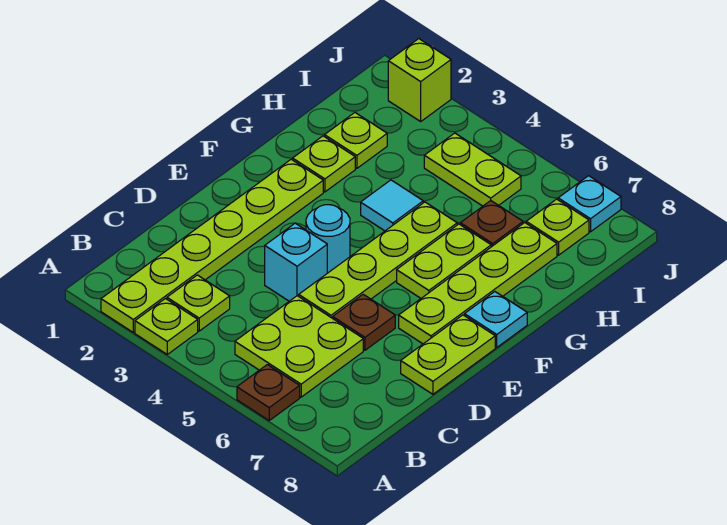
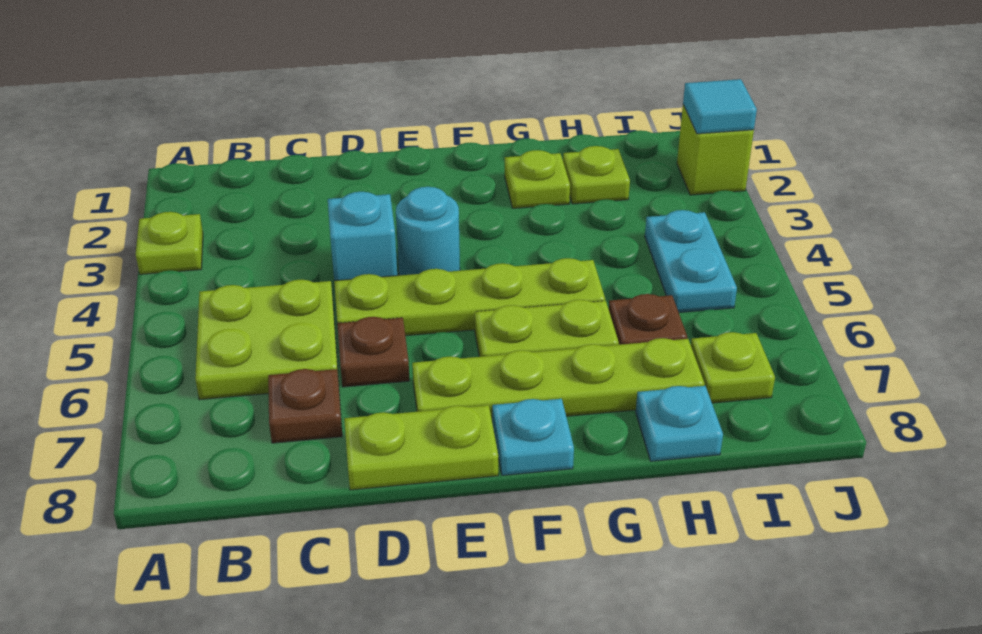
lime 1x6 plate [101,159,323,332] -> none
brown 1x1 plate [237,365,300,420] -> brown 1x1 plate moved to [268,369,342,443]
lime 1x1 plate [167,275,230,331] -> none
cyan 1x1 tile [361,180,423,231] -> cyan 1x1 tile moved to [683,79,757,134]
lime 1x2 plate [424,133,521,206] -> cyan 1x2 plate [645,210,737,313]
cyan 1x1 plate [558,176,621,232] -> cyan 1x1 plate moved to [636,386,723,461]

